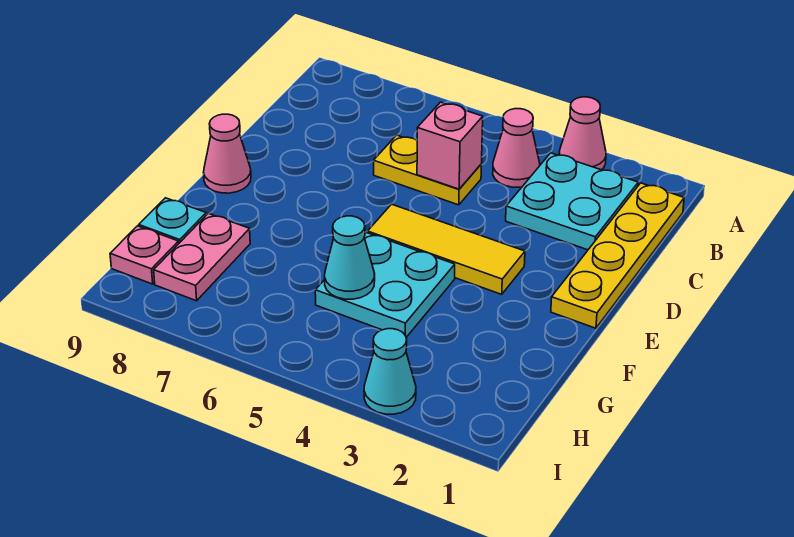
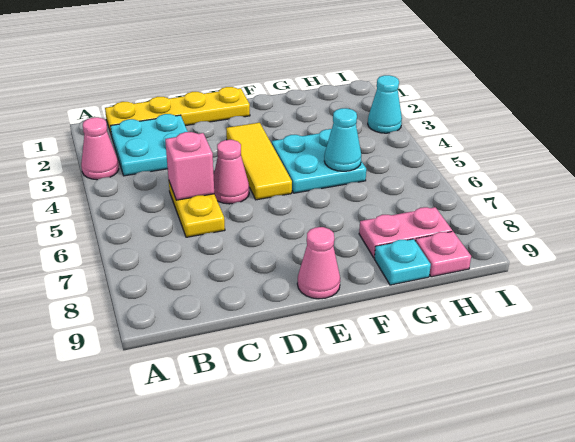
pink 1x1 cone [493,109,540,187] -> pink 1x1 cone moved to [214,140,249,204]

